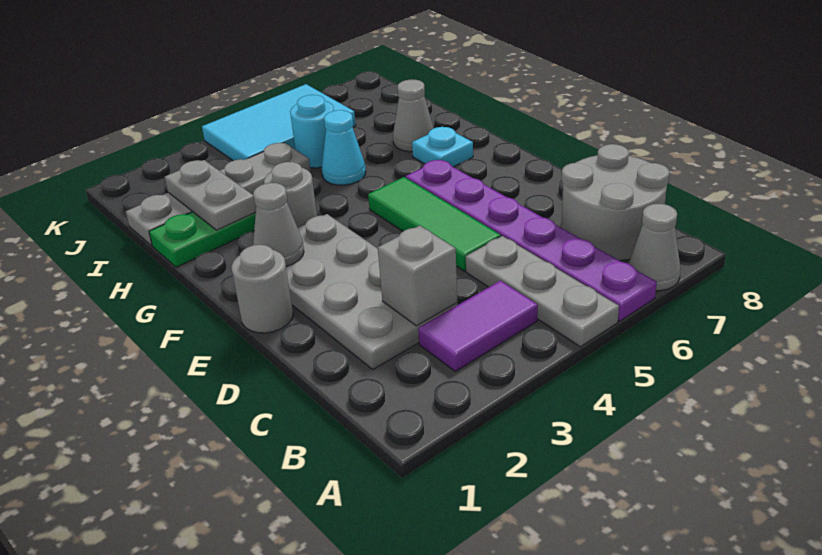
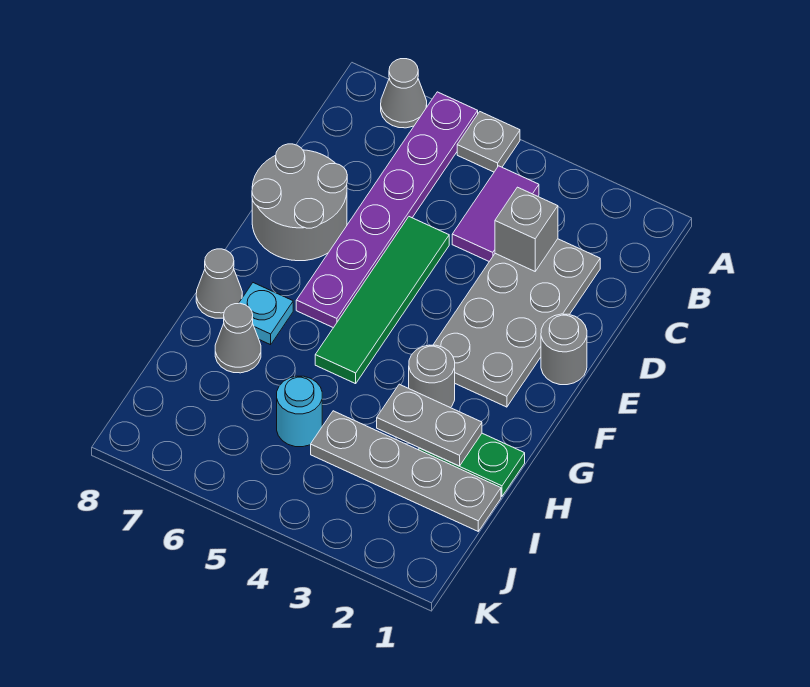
grey 1x3 plate [466,236,619,347] -> grey 1x1 plate [457,112,520,172]
purple 1x2 tile [418,281,538,371] -> purple 1x2 tile turned to [452,166,539,262]
grey 2x2 round brick [561,144,670,261] -> grey 2x2 round brick moved to [252,144,347,261]
green 1x3 tile [368,177,501,271] -> green 1x4 tile [315,217,449,384]
grey 1x1 cone [253,183,304,267] -> grey 1x1 cone moved to [196,249,242,318]
grey 1x2 plate [165,160,256,230] -> grey 1x2 plate turned to [377,384,482,466]
cyan 1x1 cone [322,110,366,185] -> none
cyan 2x3 tile [202,84,356,161] -> none

